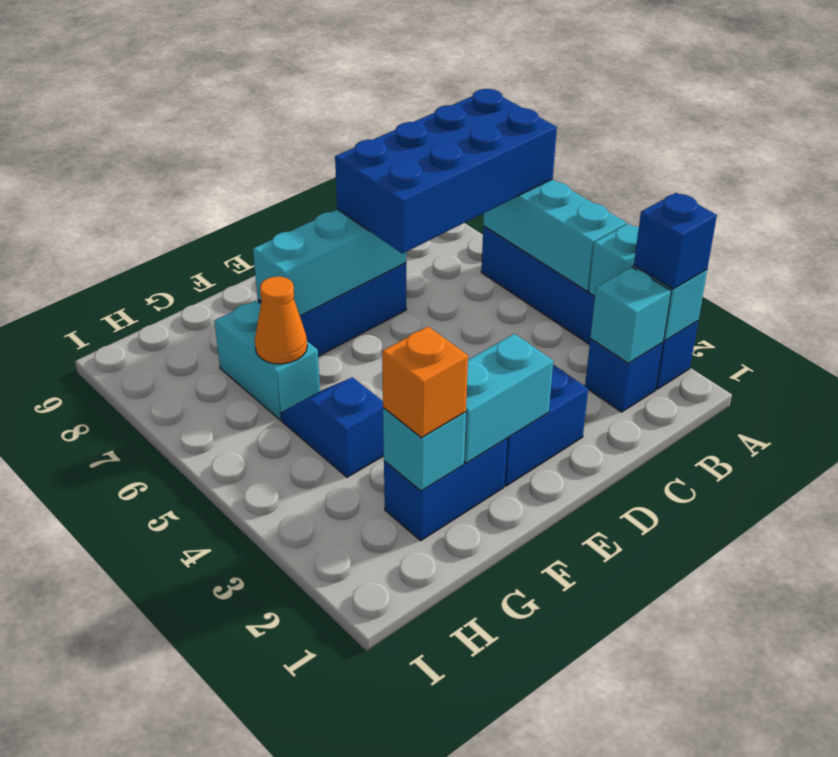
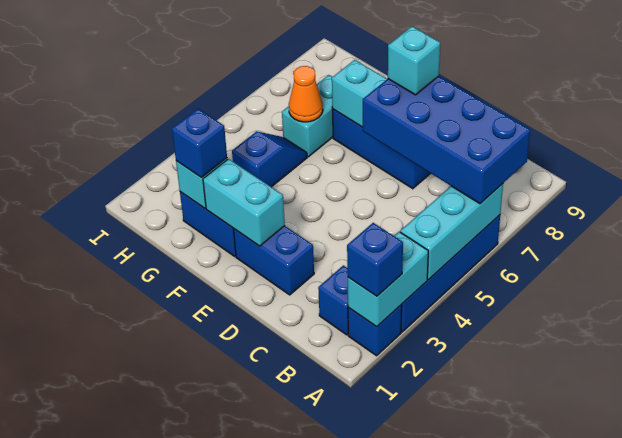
cyan 1x1 brick [590,267,671,363] -> cyan 1x1 brick moved to [388,26,440,95]
orange 1x1 brick [382,326,468,438] -> blue 1x1 brick [172,109,227,178]

